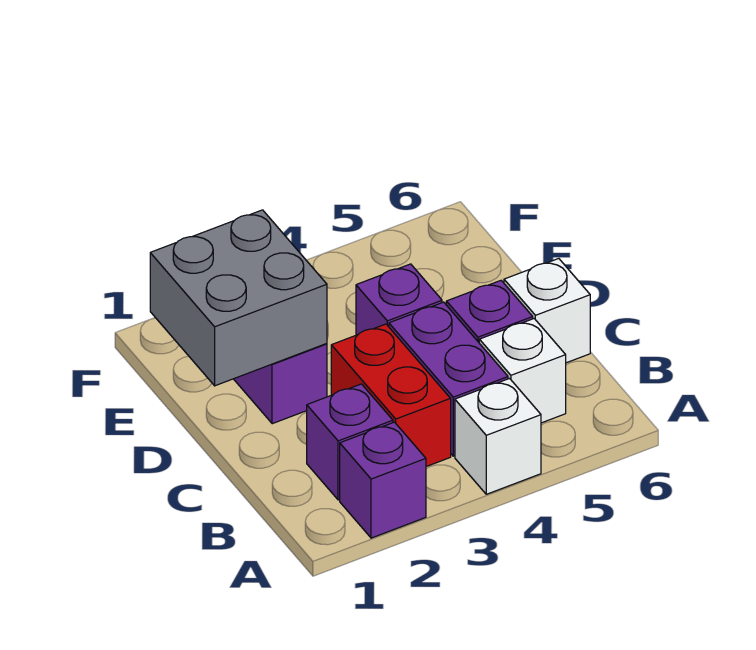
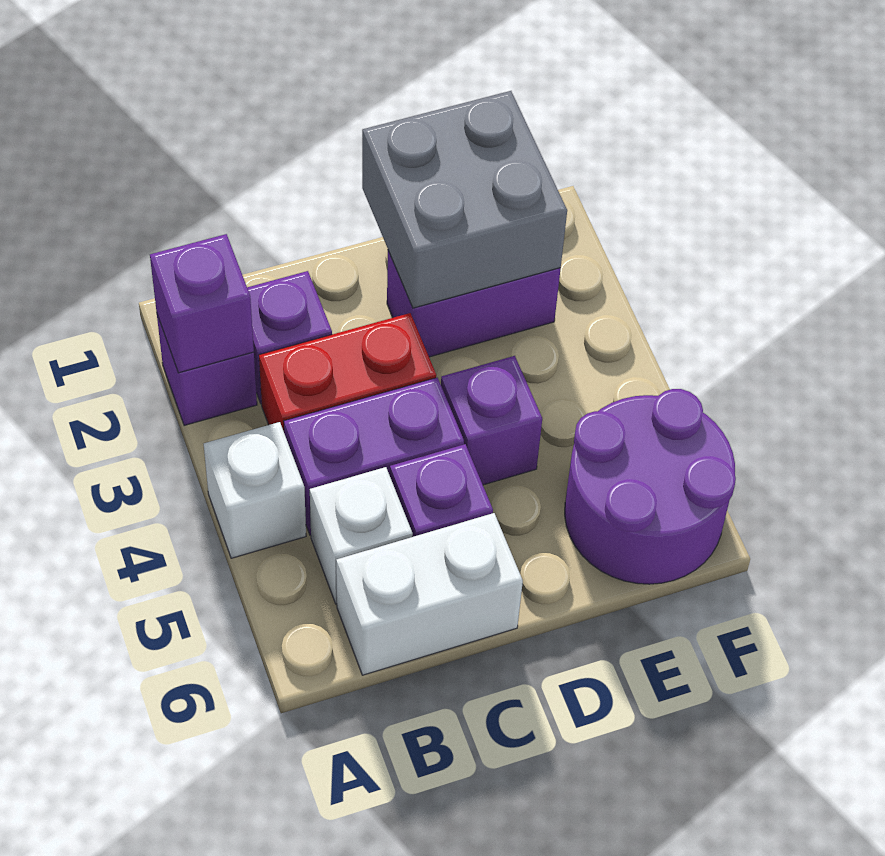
none -> purple 1x1 brick [150,234,254,373]
white 1x1 brick [504,259,590,363] -> white 1x2 brick [336,513,523,675]
none -> purple 2x2 round brick [565,389,736,584]

